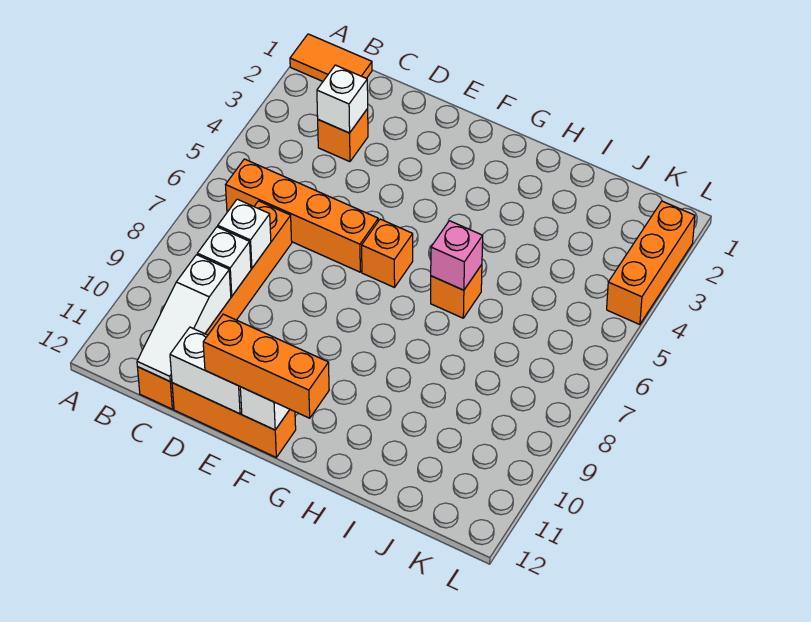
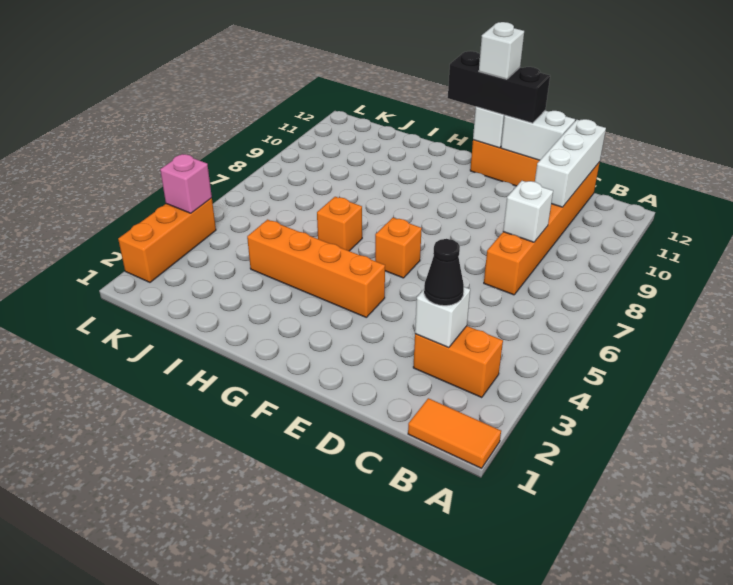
orange 1x4 brick [226,159,378,272] -> orange 1x4 brick moved to [247,220,385,317]
orange 1x1 brick [318,109,368,162] -> orange 1x2 brick [413,326,503,398]
none -> black 1x1 cone [424,239,464,306]
white 1x1 brick [197,227,251,296] -> white 1x1 brick moved to [479,22,524,79]
white 1x3 slope [137,255,231,381] -> white 1x3 brick [535,119,606,207]
orange 1x3 brick [203,314,329,418] -> black 1x3 brick [448,51,550,123]
pink 1x1 brick [431,221,483,290] -> pink 1x1 brick moved to [160,154,212,213]

